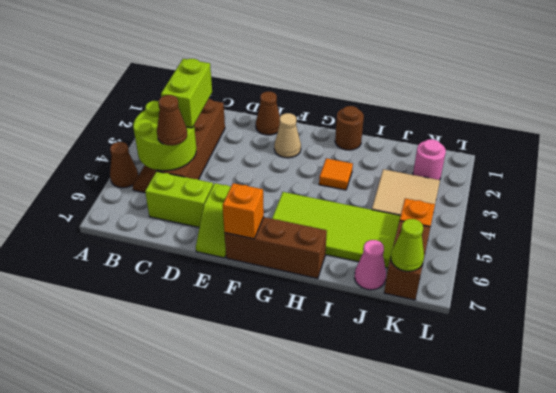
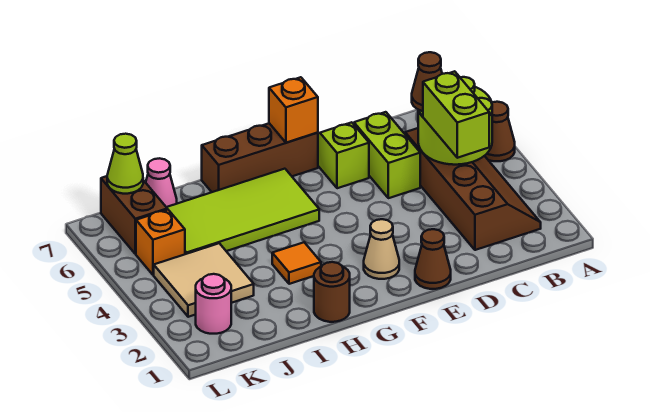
lime 1x2 brick [145,171,213,227] -> lime 1x2 brick turned to [354,112,420,198]

